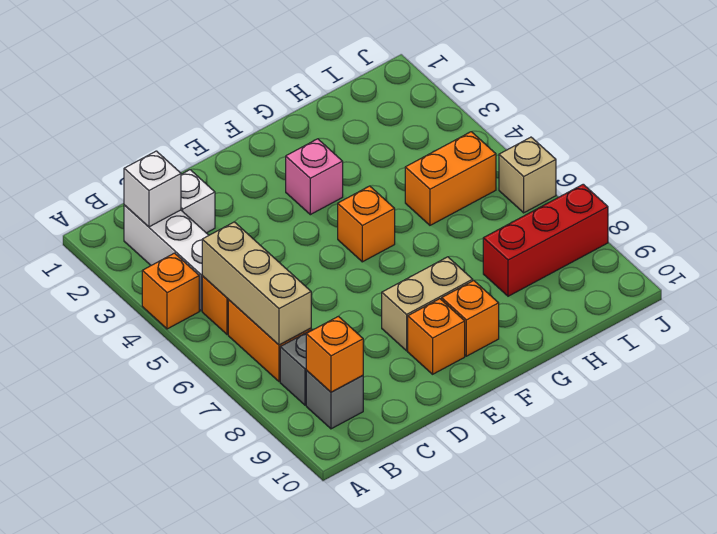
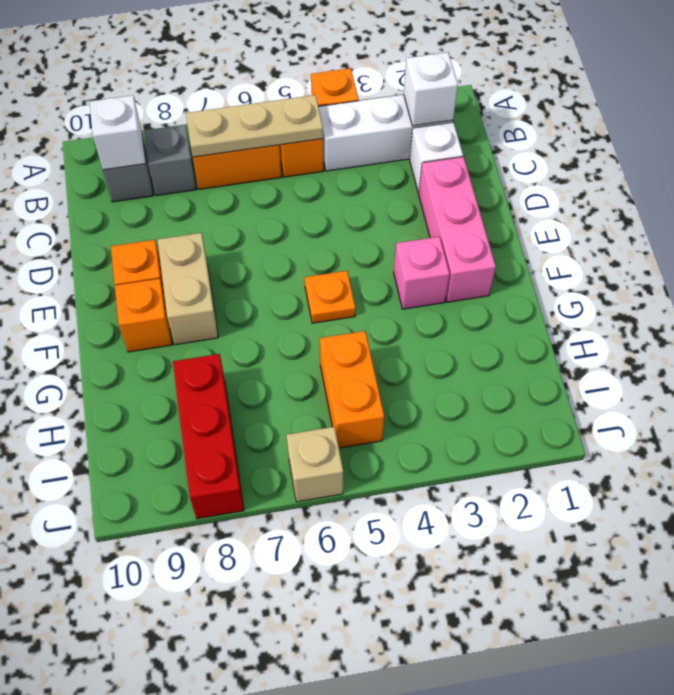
tan 1x3 brick [202,222,311,345] -> tan 1x3 plate [186,95,323,157]
orange 1x1 brick [306,316,363,392] -> white 1x1 brick [90,95,146,170]
none -> pink 1x3 brick [419,157,496,302]
orange 1x1 brick [338,186,395,262] -> orange 1x1 plate [305,271,356,323]

